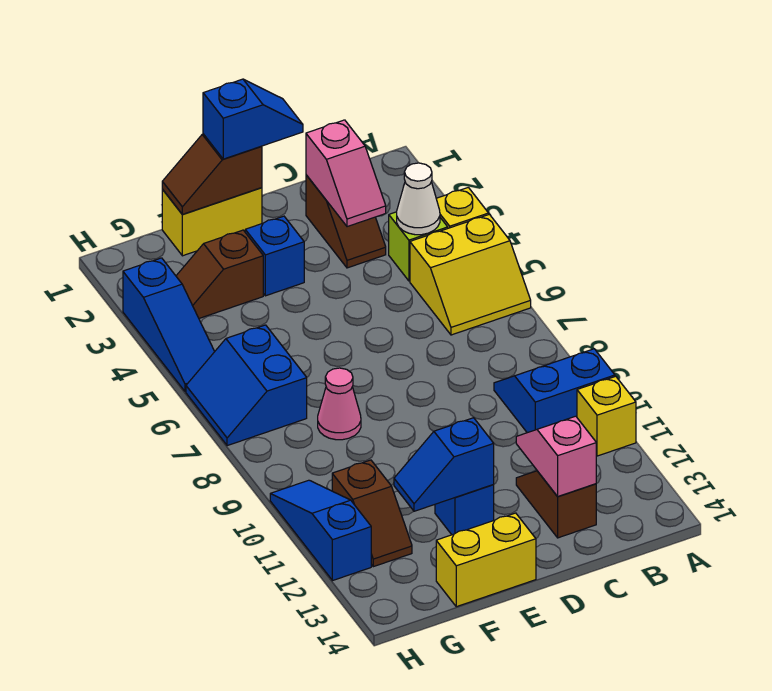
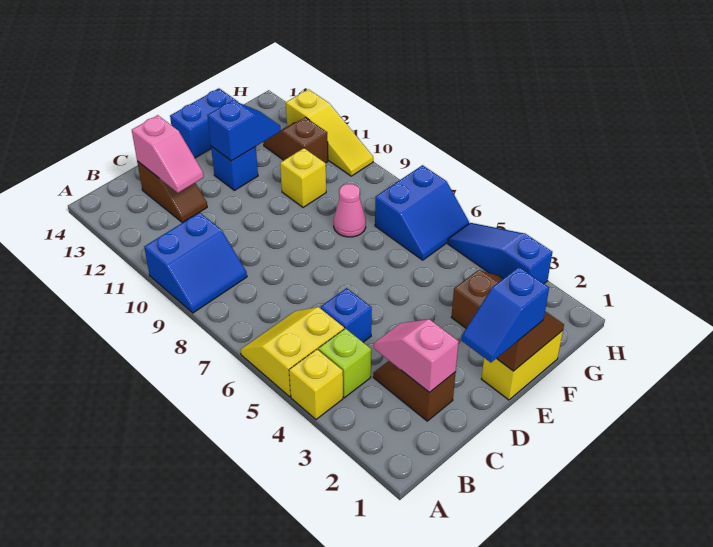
yellow 1x1 brick [577,376,636,456] -> yellow 1x1 brick moved to [280,148,326,207]
white 1x1 cone [397,163,440,235] -> none
blue 1x1 brick [245,216,304,296] -> blue 1x1 brick moved to [321,288,372,342]
yellow 1x2 brick [436,513,536,607] -> blue 1x2 brick [170,88,238,158]
blue 2x2 slope [186,325,307,446] -> blue 2x2 slope turned to [375,165,469,260]
blue 1x3 slope [270,480,371,581] -> yellow 1x3 slope [286,89,373,176]

